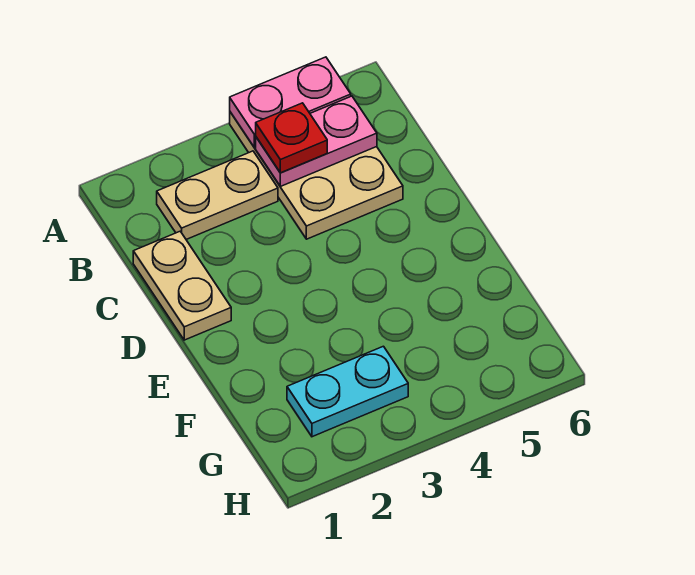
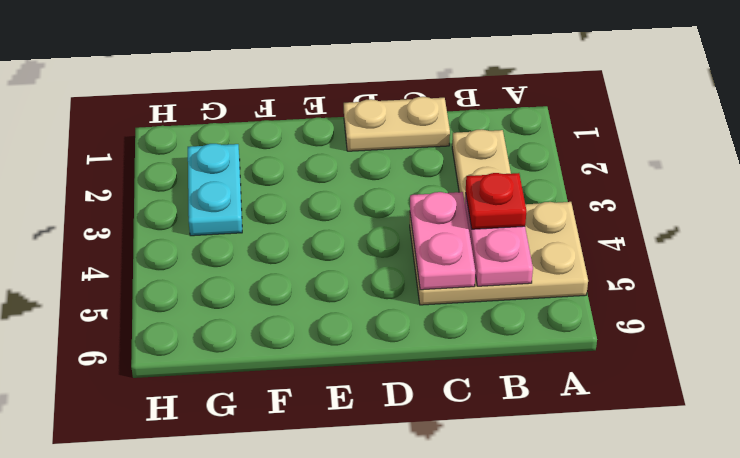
pink 1x2 plate [230,57,351,147] -> pink 1x2 plate moved to [410,192,475,290]

